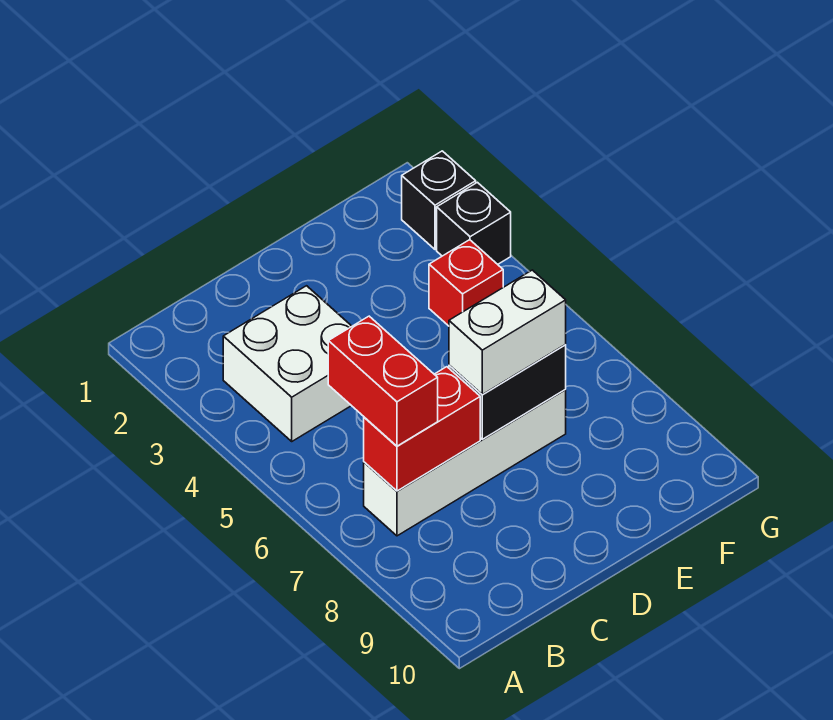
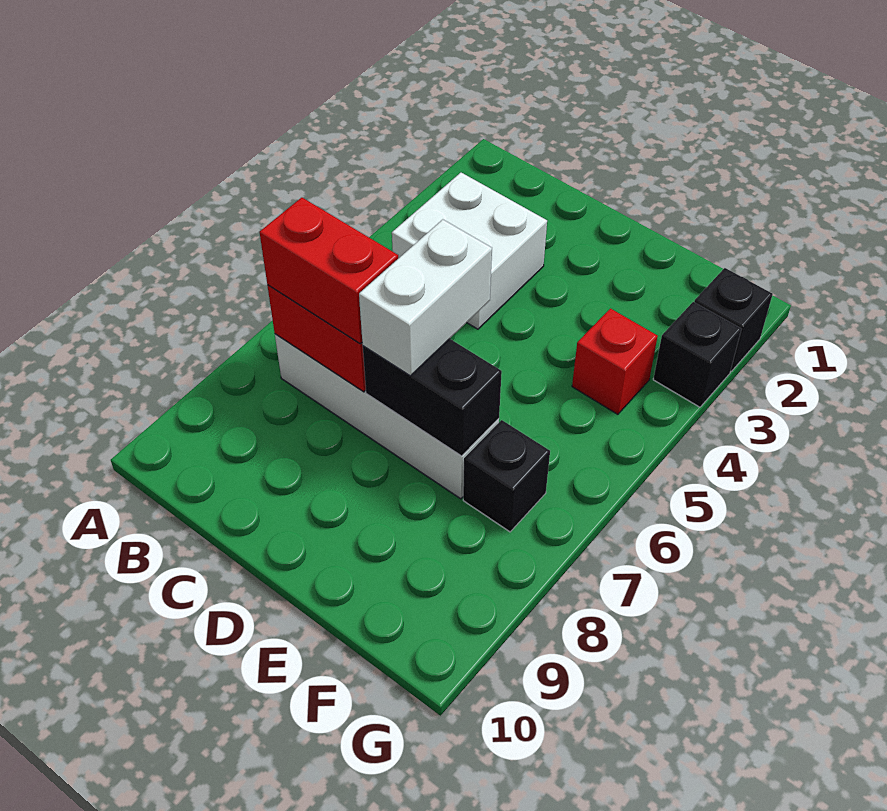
red 1x2 brick [328,316,438,446] -> red 1x2 brick turned to [260,198,398,344]
white 1x2 brick [449,270,566,394] -> white 1x2 brick turned to [359,220,492,376]
none -> black 1x1 brick [463,420,550,532]

